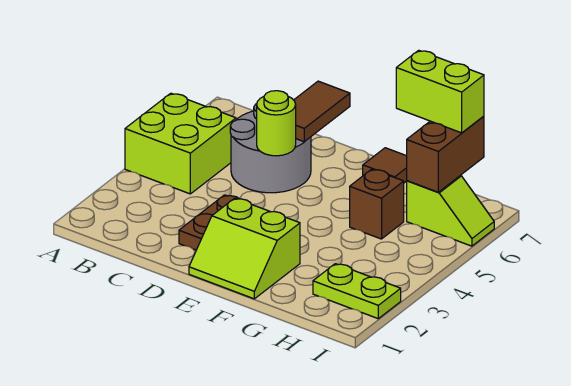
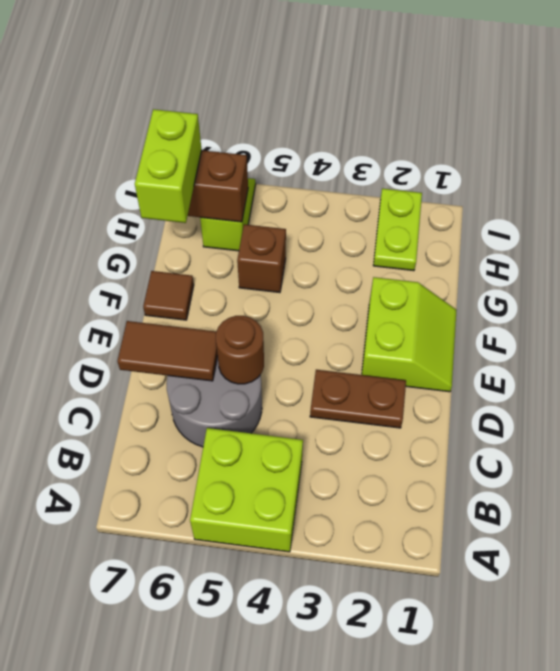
lime 1x1 round brick [257,91,296,156] -> brown 1x1 round brick [216,316,264,384]

